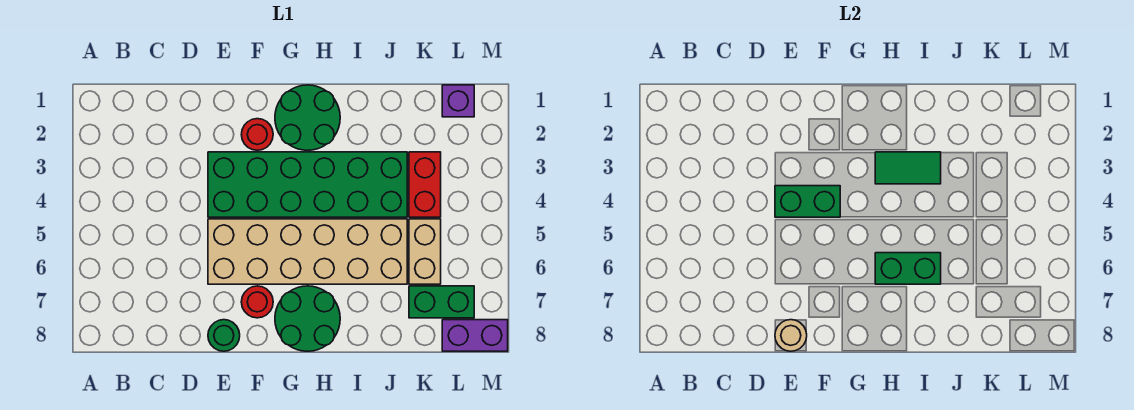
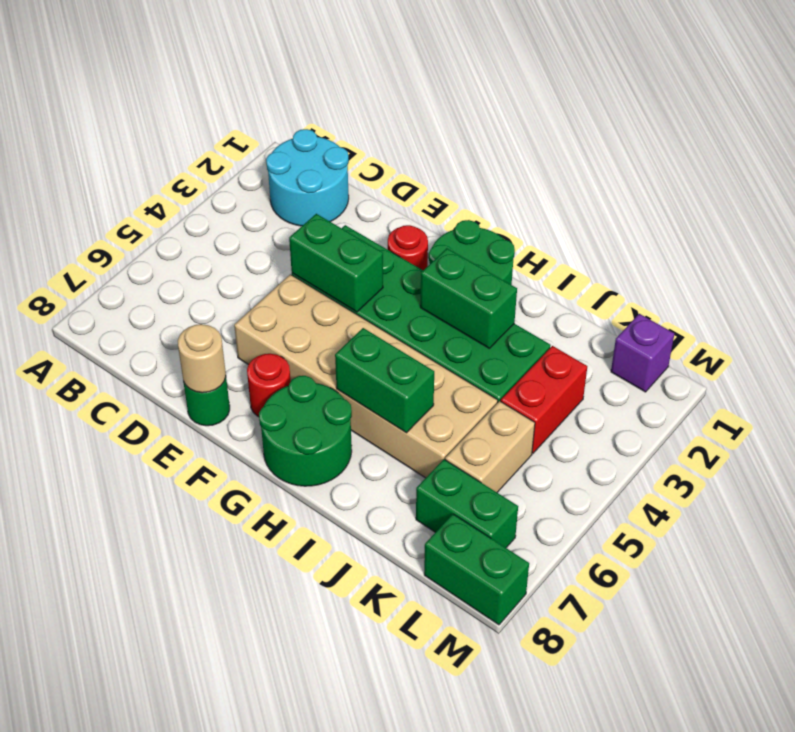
none -> cyan 2x2 round brick [266,129,349,226]
green 1x2 tile [875,152,941,184] -> green 1x2 brick [420,248,517,348]
purple 1x2 brick [442,320,508,351] -> green 1x2 brick [424,514,529,625]

